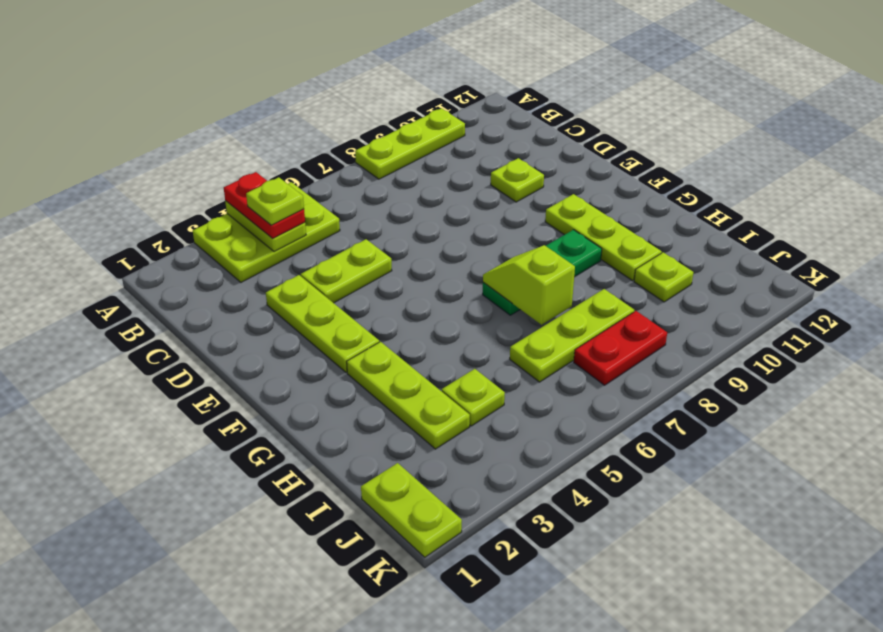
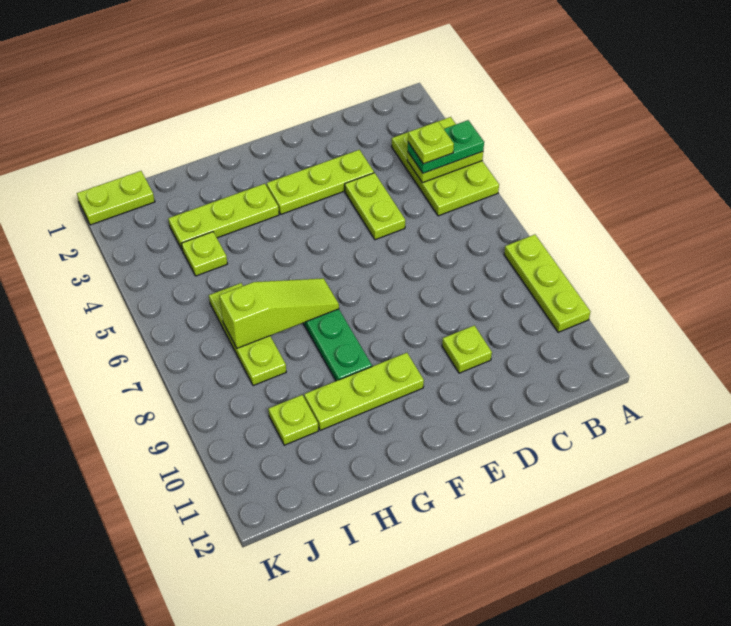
red 1x2 plate [224,172,305,238] -> green 1x2 plate [408,120,484,173]
lime 1x2 slope [483,245,575,325] -> lime 1x3 slope [219,278,339,348]
red 1x2 plate [574,311,667,385] -> none

